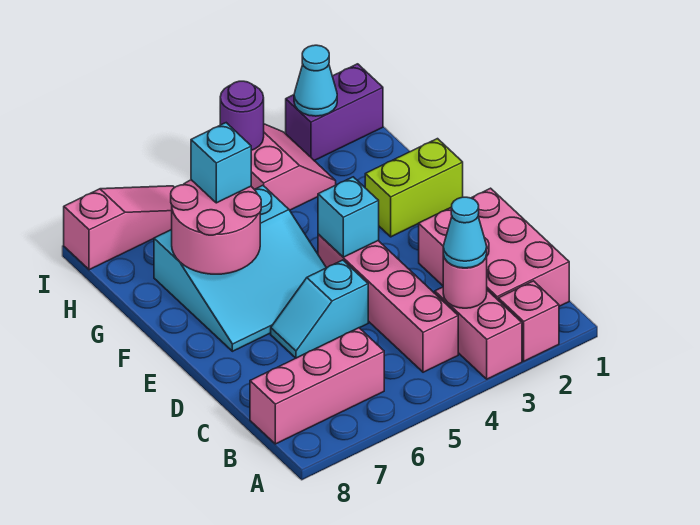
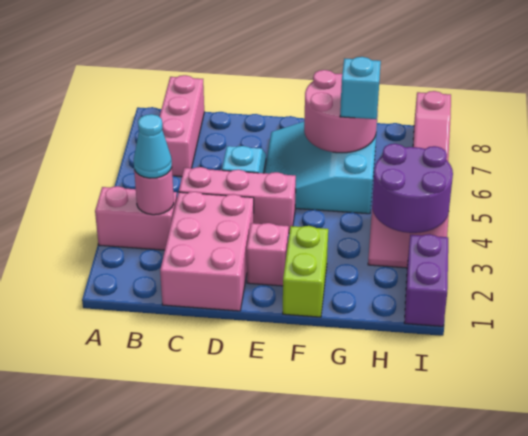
pink 1x1 brick [498,281,559,361] -> pink 1x1 brick moved to [247,223,289,286]
pink 2x3 brick [419,188,569,306] -> pink 2x3 brick turned to [160,192,254,311]
pink 1x4 brick [318,234,458,372] -> pink 1x3 brick [179,167,296,233]
cyan 1x1 brick [318,177,379,257] -> none
cyan 1x1 cone [294,45,337,116] -> none
purple 1x1 round brick [220,81,264,150] -> purple 2x2 round brick [372,144,453,233]

